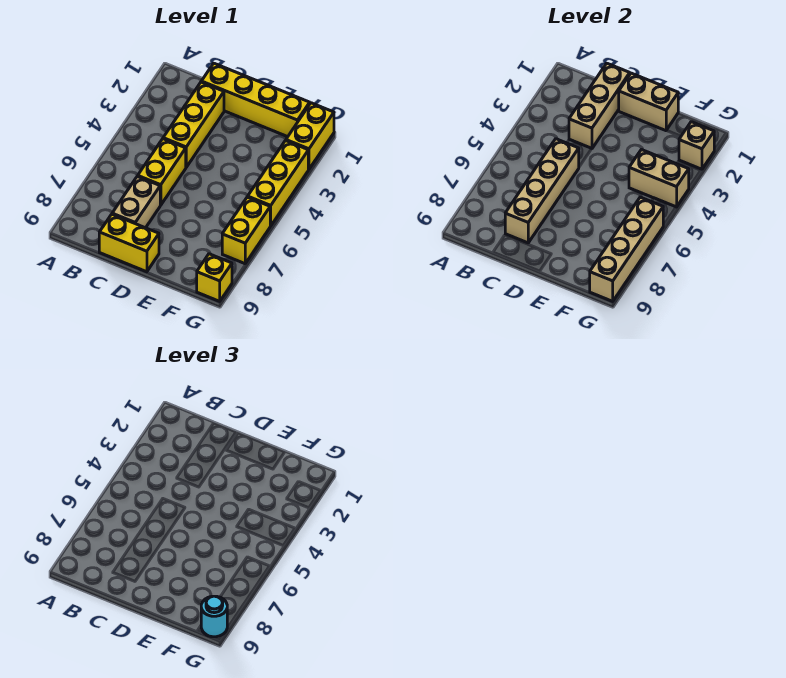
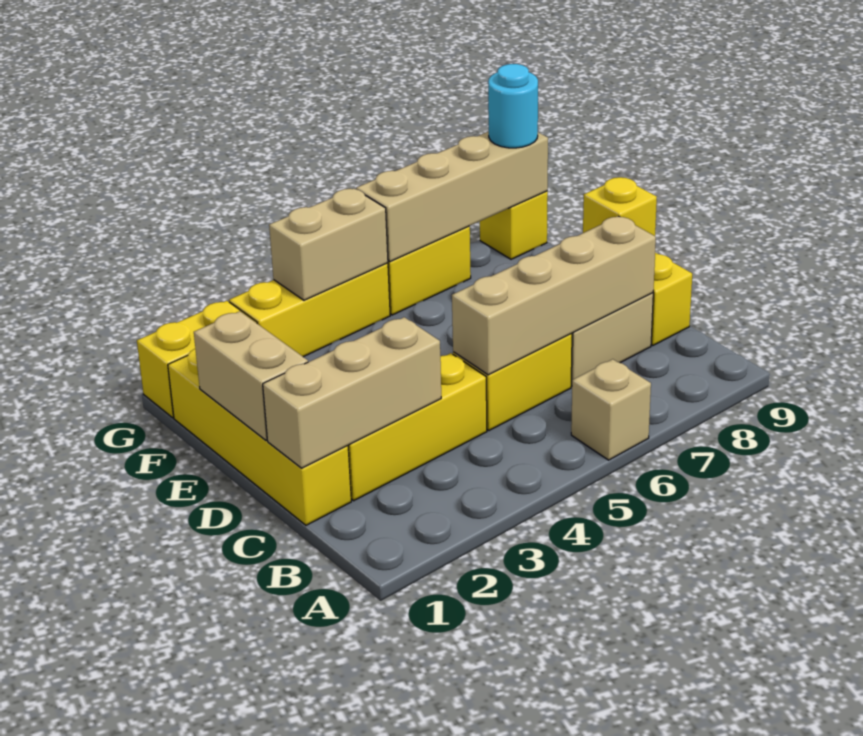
none -> yellow 1x1 brick [583,177,657,236]
tan 1x2 brick [629,150,689,207] -> tan 1x2 brick turned to [269,189,388,300]
tan 1x1 brick [679,122,714,169] -> tan 1x1 brick moved to [571,359,651,460]

